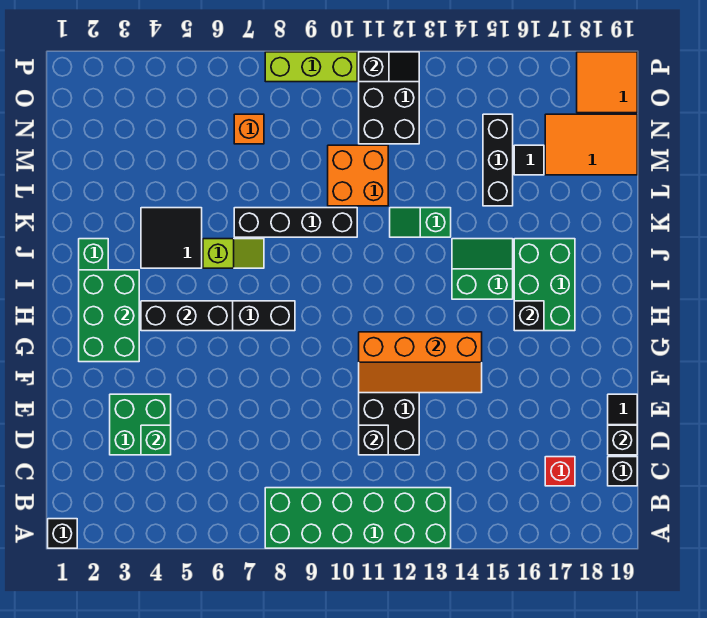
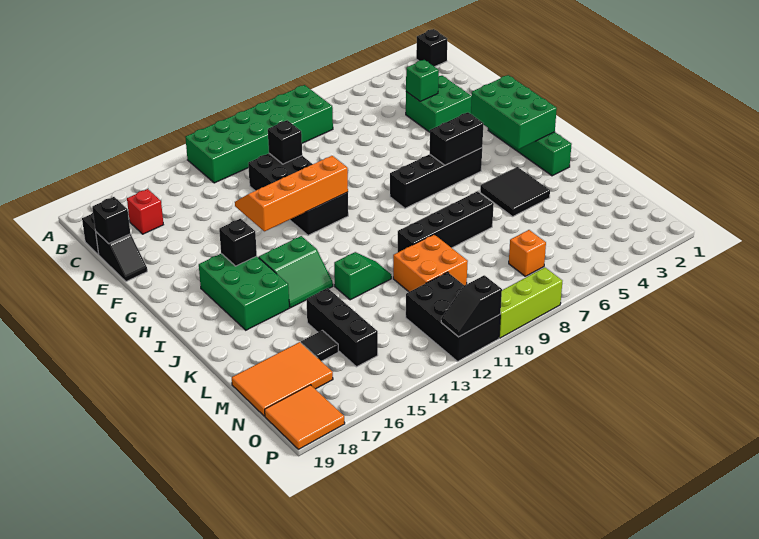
black 1x3 brick [141,301,233,331] -> black 1x2 brick [430,112,483,165]
lime 1x2 slope [203,239,264,268] -> none

